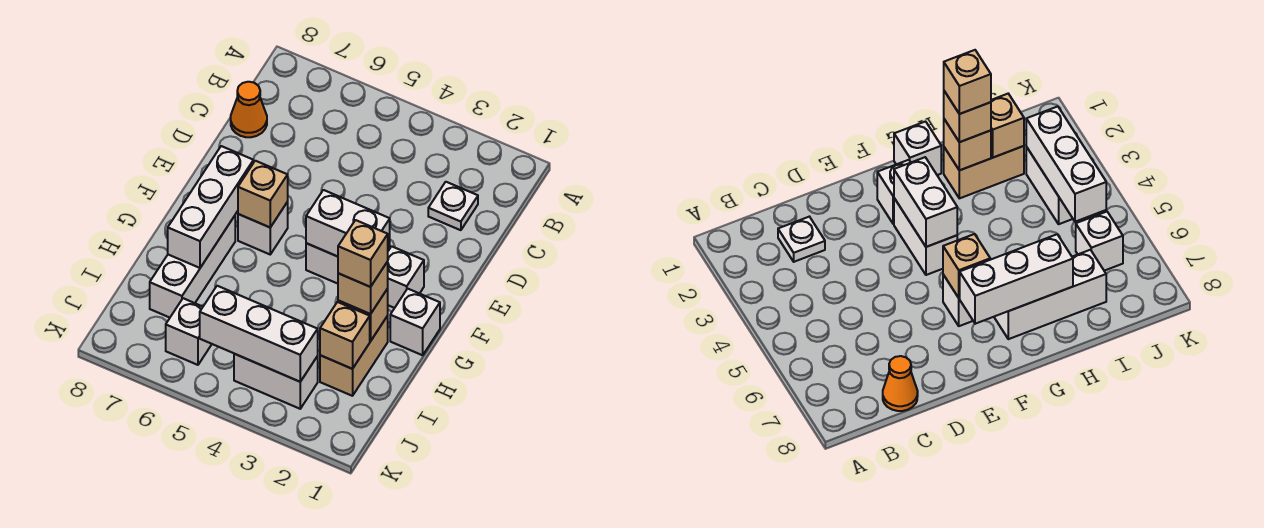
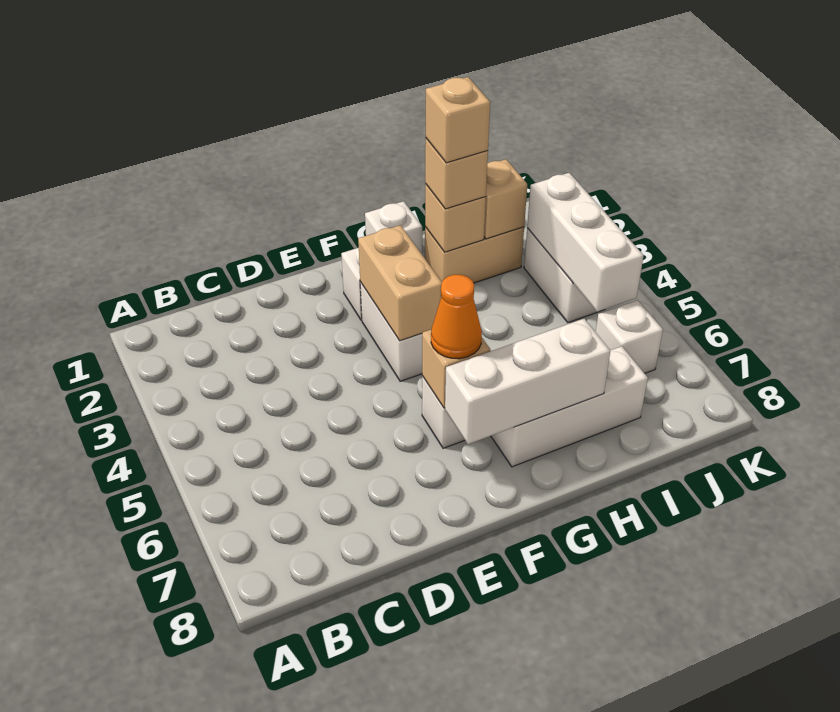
white 1x1 plate [428,182,478,230] -> none
orange 1x1 cone [231,82,267,137] -> orange 1x1 cone moved to [431,275,482,359]
white 1x2 brick [306,190,390,257] -> tan 1x2 brick [358,225,442,341]

